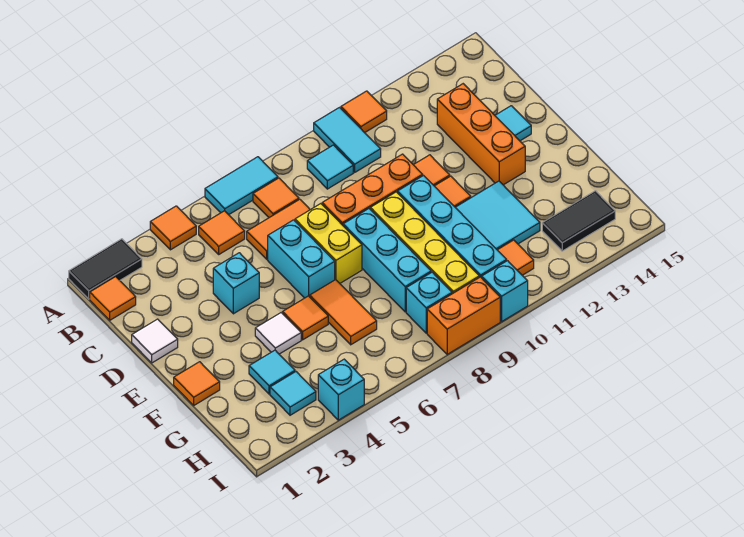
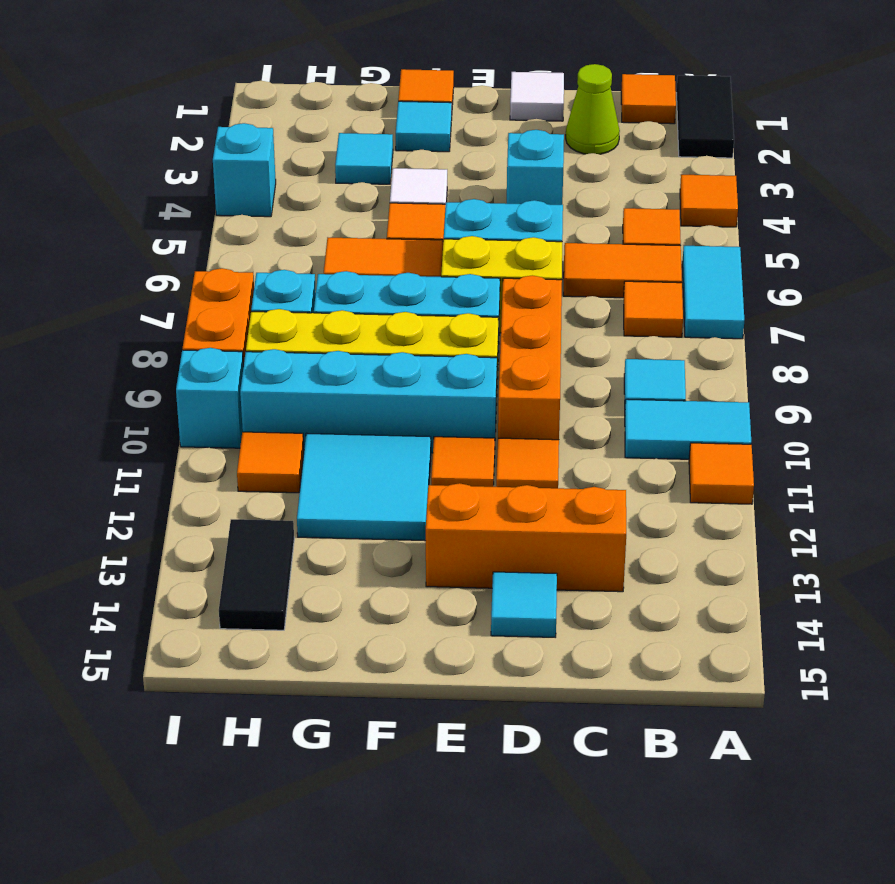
none -> lime 1x1 cone [566,64,620,154]
orange 1x2 tile [247,199,310,259] -> orange 1x2 tile turned to [564,243,682,298]
cyan 1x1 tile [270,372,316,415] -> cyan 1x1 tile moved to [396,101,452,152]

